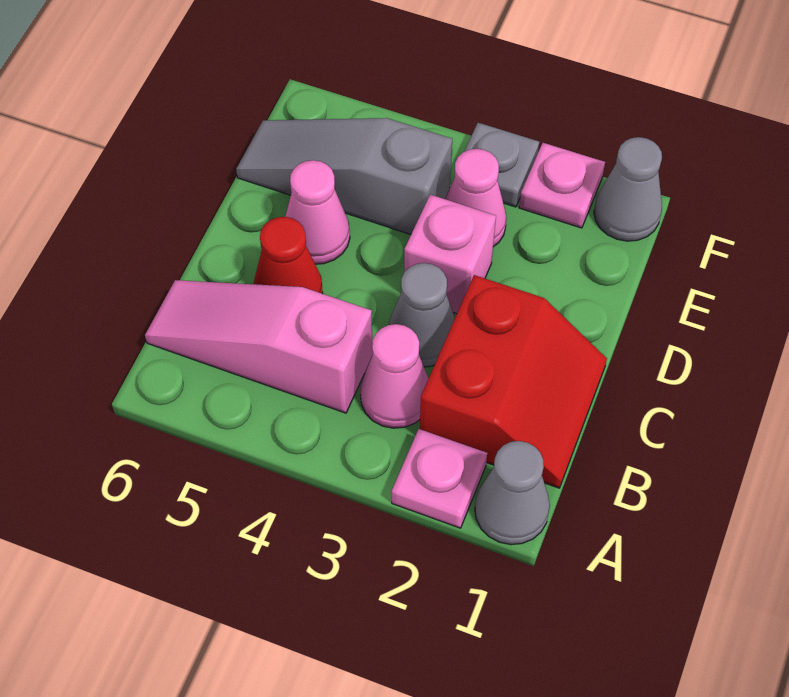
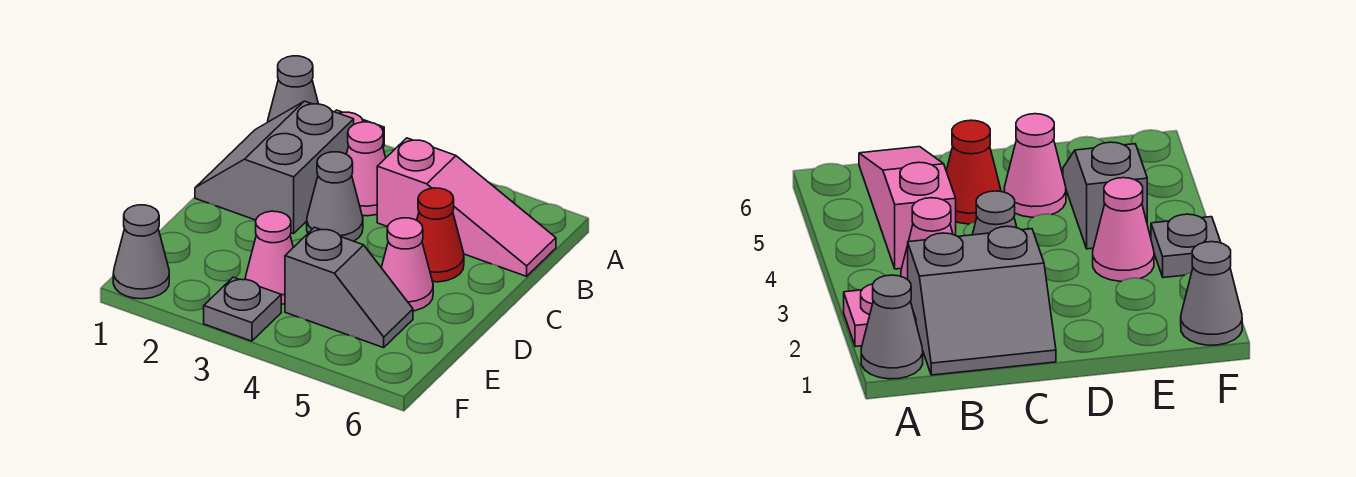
red 2x2 slope [420,275,607,488] -> grey 2x2 slope [195,101,354,234]
pink 1x1 brick [404,195,496,314] -> none
grey 1x3 slope [236,118,452,234] -> grey 1x2 slope [285,227,413,348]
pink 1x1 plate [519,143,605,228] -> none

